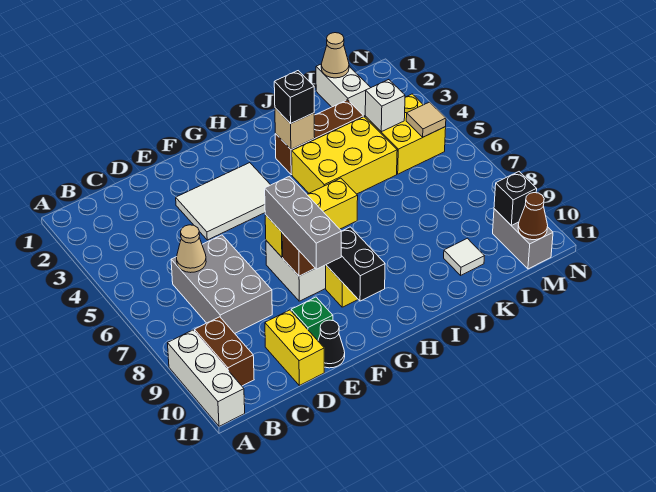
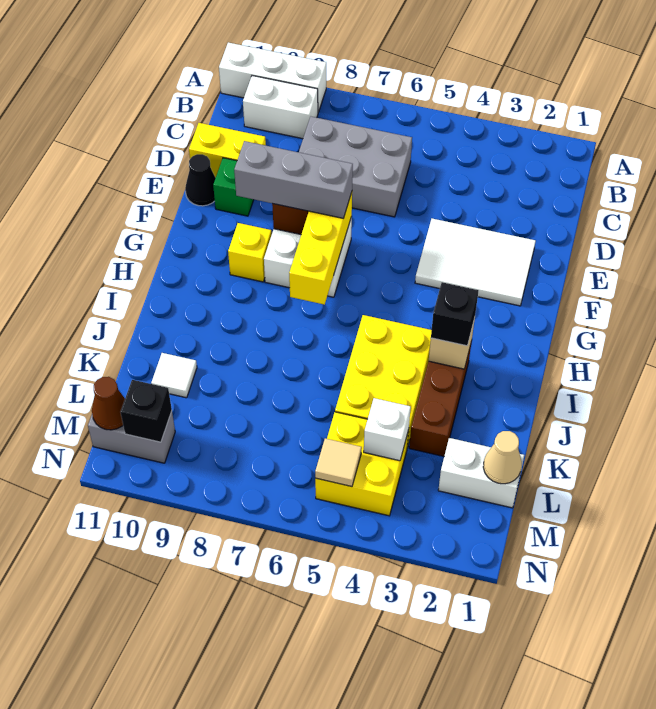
brown 1x2 brick [194,317,254,386] -> white 1x2 brick [243,76,318,139]
tan 1x1 cone [177,225,206,273] -> none
white 2x3 tile [176,163,270,240] -> white 2x3 tile turned to [415,219,536,306]
black 1x2 brick [326,227,385,301] -> none

